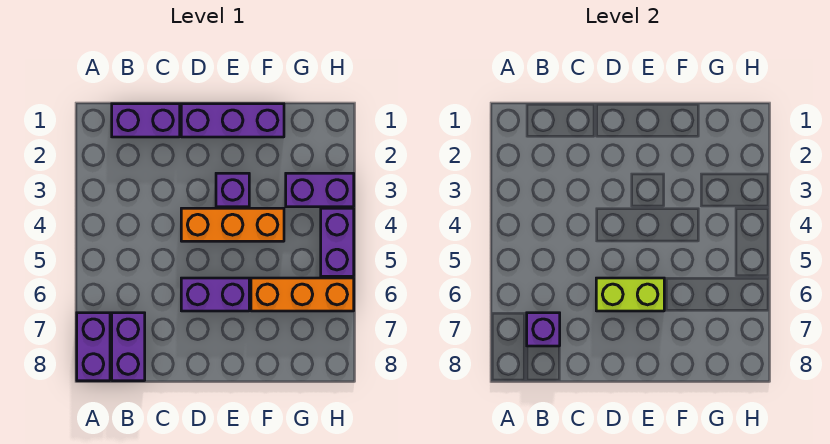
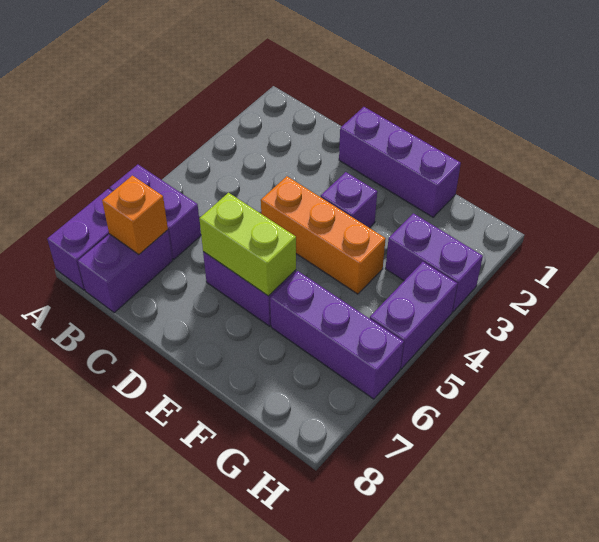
purple 1x2 brick [112,104,180,137] -> purple 1x2 brick moved to [110,165,201,259]
purple 1x1 brick [527,313,560,346] -> orange 1x1 brick [102,176,168,255]
orange 1x3 brick [251,278,354,311] -> purple 1x3 brick [270,271,404,399]

